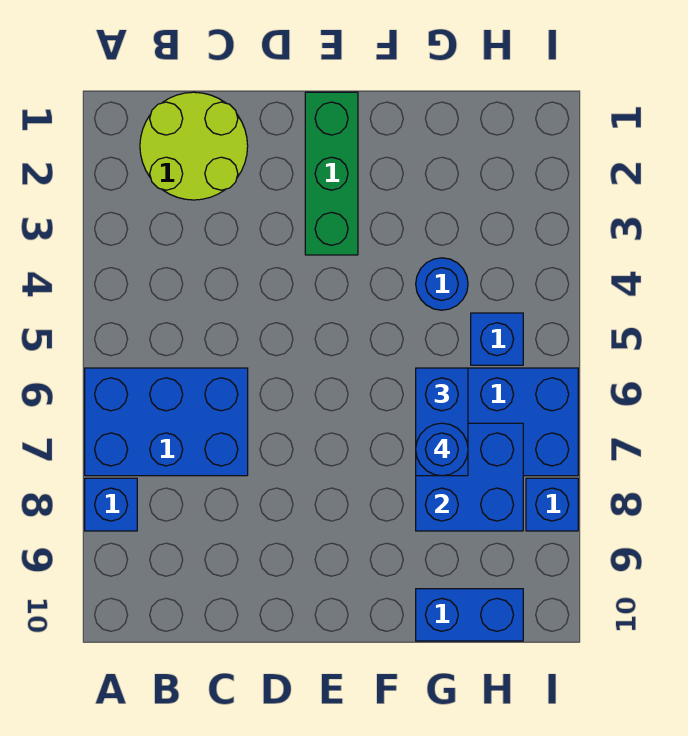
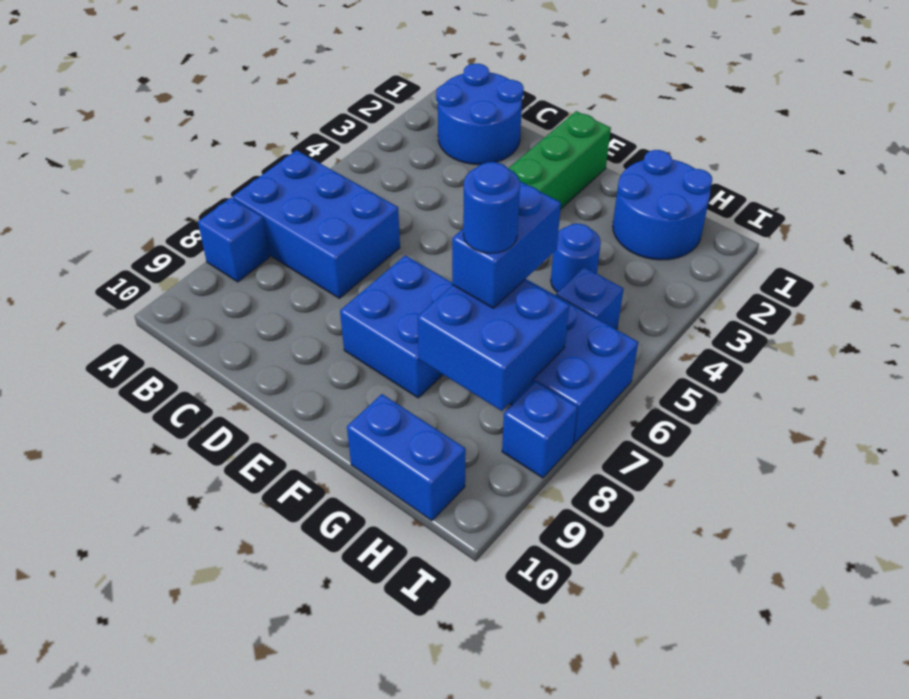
lime 2x2 round brick [140,92,248,200] -> blue 2x2 round brick [436,64,524,165]
none -> blue 2x2 brick [340,255,452,398]
none -> blue 2x2 round brick [613,150,712,260]

